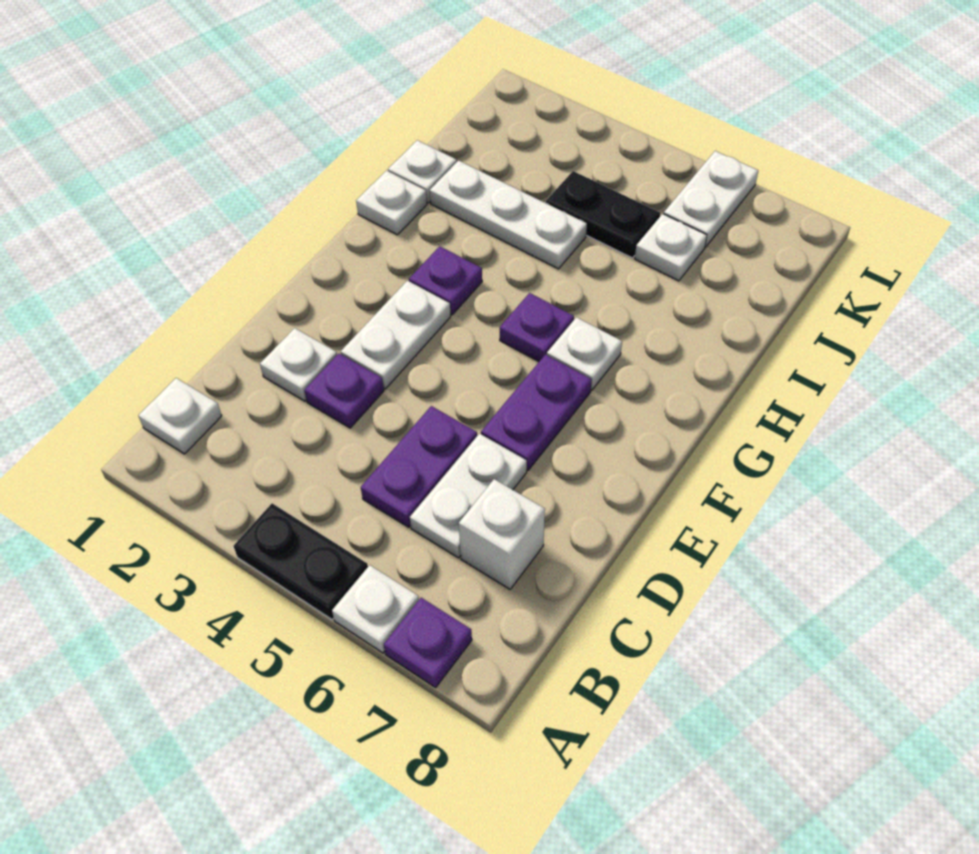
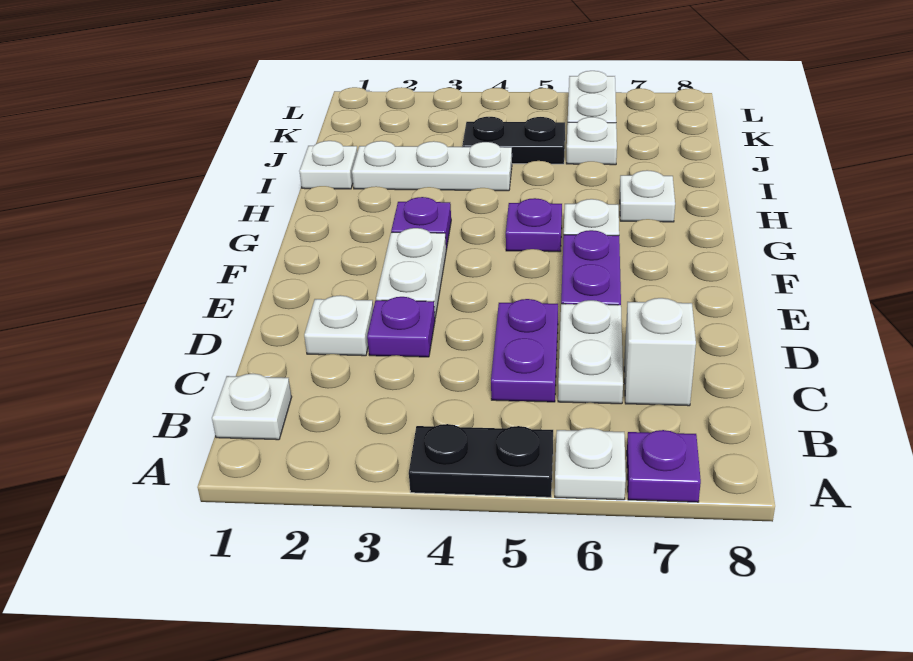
white 1x1 plate [356,171,427,235] -> white 1x1 plate moved to [620,170,675,222]

